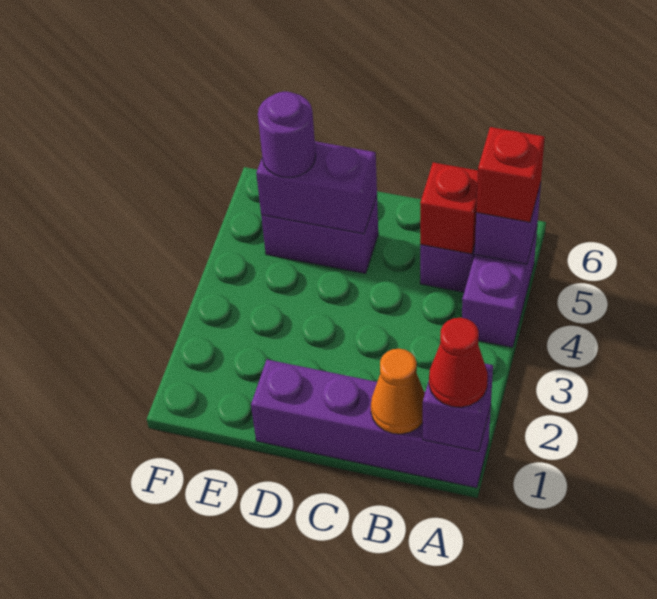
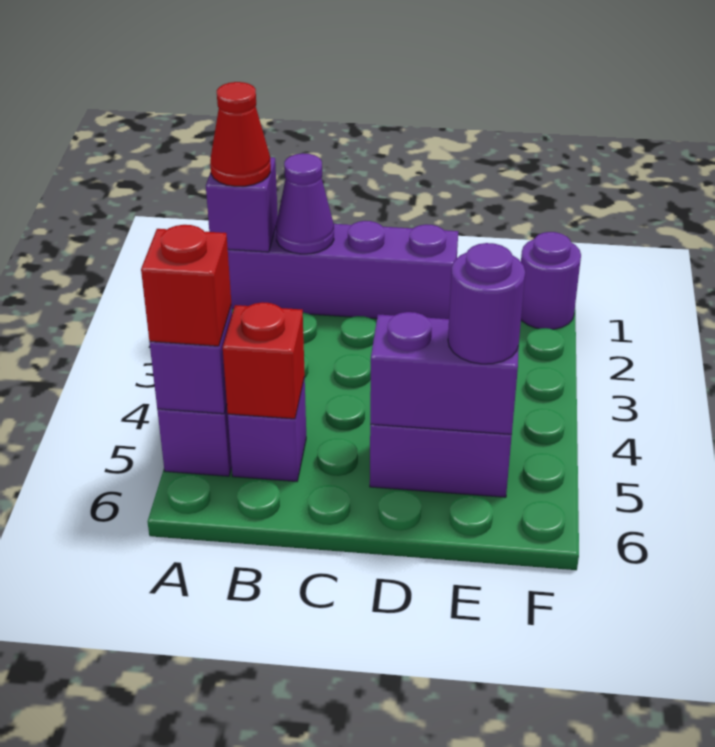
orange 1x1 cone [371,349,425,434] -> purple 1x1 cone [276,153,334,254]
none -> purple 1x1 round brick [521,232,581,329]

